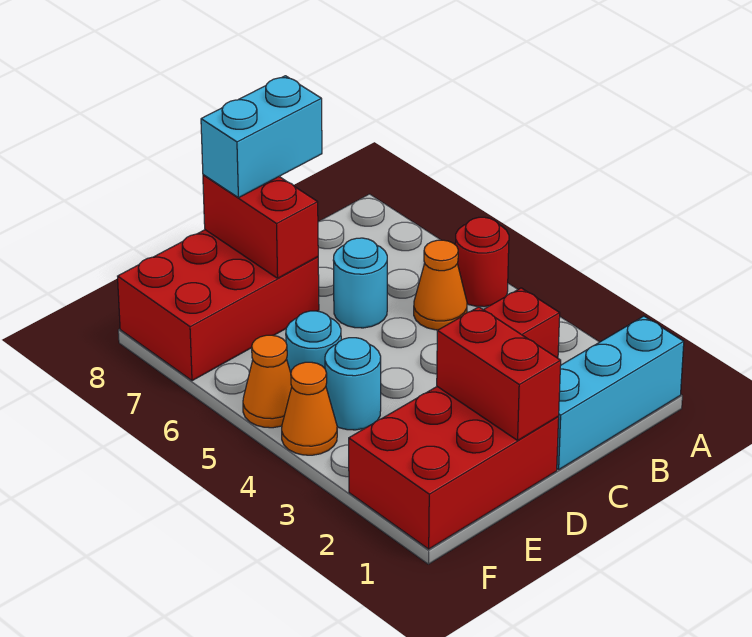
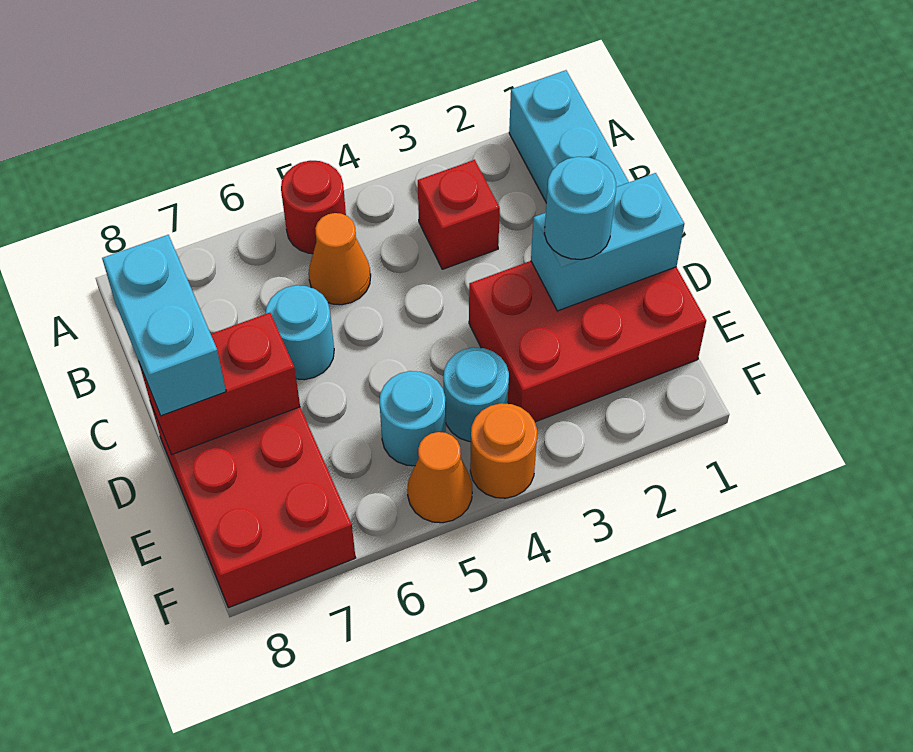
red 2x3 brick [349,387,559,549] -> red 2x3 brick turned to [469,261,706,422]
red 1x2 brick [437,307,561,440] -> cyan 1x2 brick [531,173,684,311]
none -> cyan 1x1 round brick [544,157,616,259]
orange 1x1 cone [282,362,337,455] -> orange 1x1 round brick [470,403,537,498]

